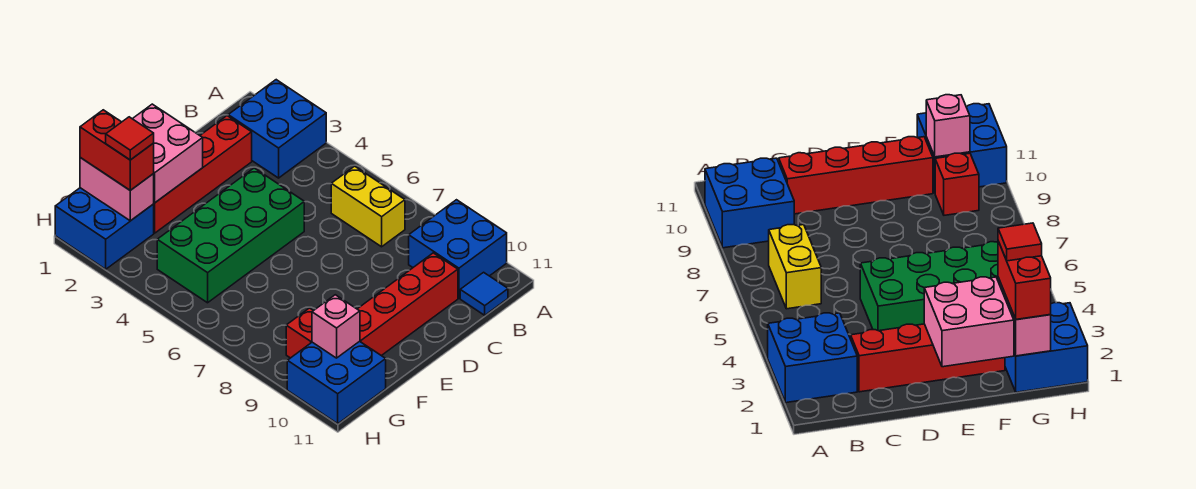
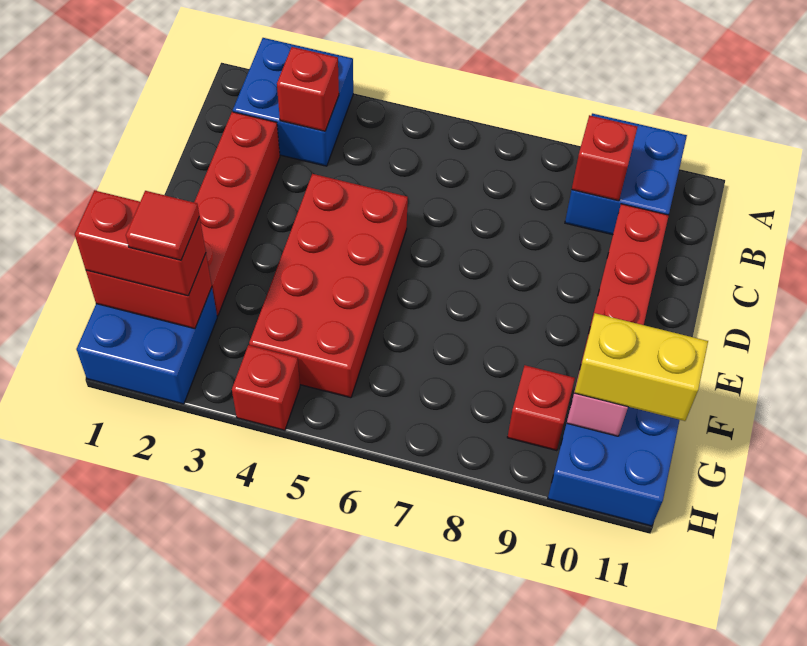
none -> red 1x1 brick [277,47,339,131]
yellow 1x2 brick [331,166,405,247] -> yellow 1x2 brick moved to [574,313,708,421]
none -> red 1x1 brick [572,115,637,201]
blue 1x1 tile [460,272,508,315] -> none
green 2x4 brick [157,168,304,303] -> red 2x4 brick [249,174,408,398]
pink 2x2 brick [133,104,203,203] -> none
pink 1x2 brick [80,158,154,221] -> red 1x2 brick [86,254,212,329]
none -> red 1x1 brick [232,345,300,430]

